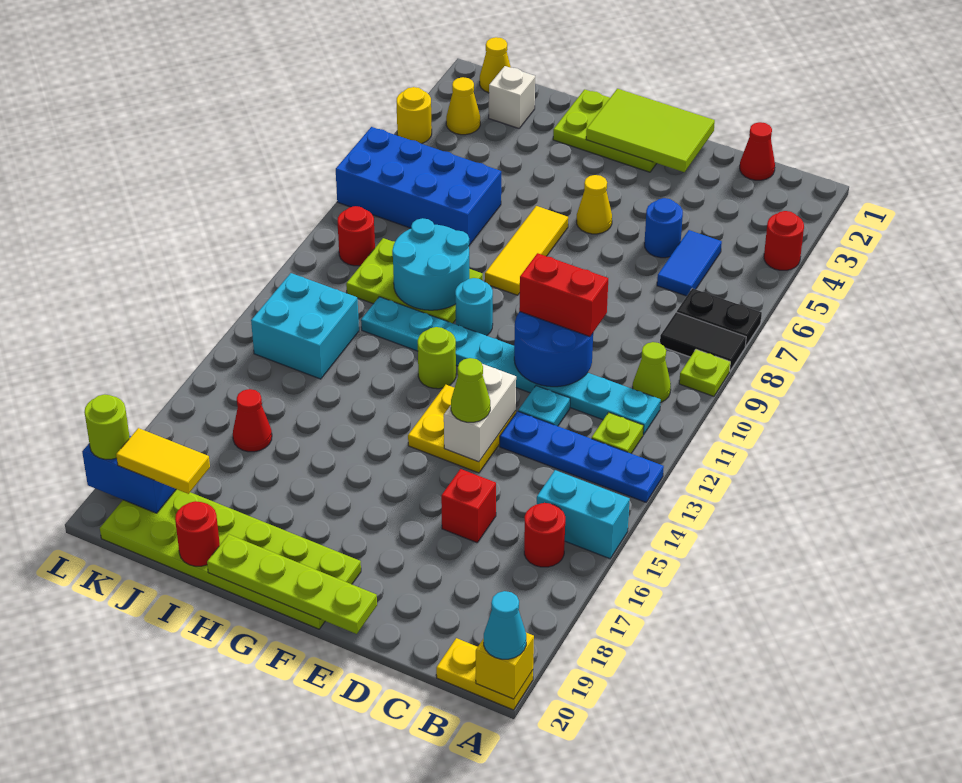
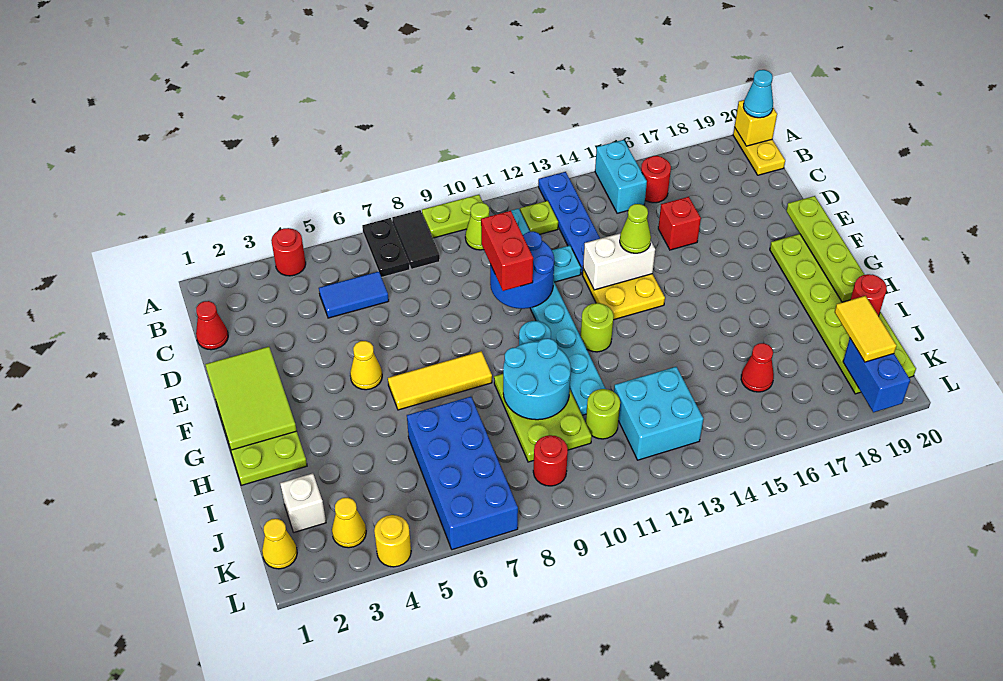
lime 1x1 plate [679,350,730,396] -> lime 1x2 plate [422,195,483,238]
blue 1x1 round brick [644,198,683,258] -> none
lime 1x1 round brick [84,394,130,459] -> lime 1x1 round brick moved to [586,389,620,439]

